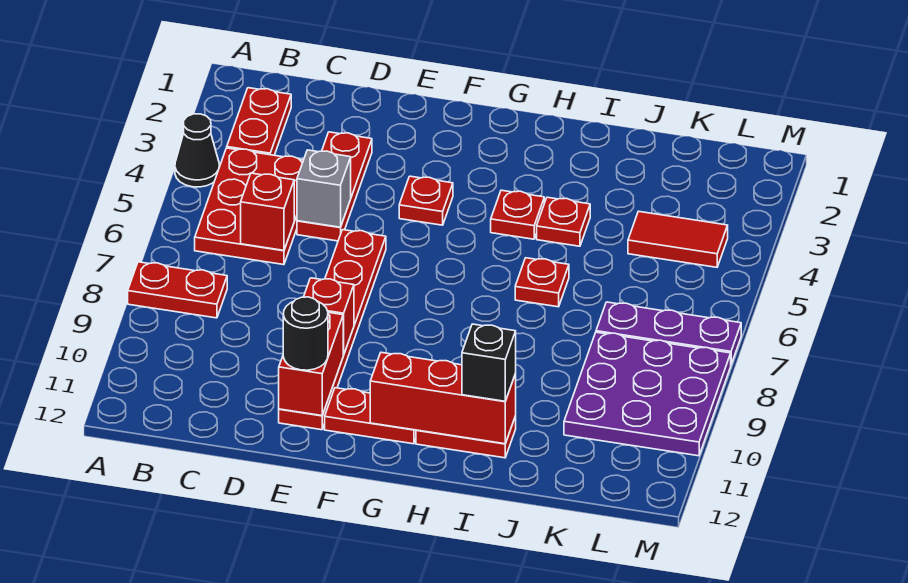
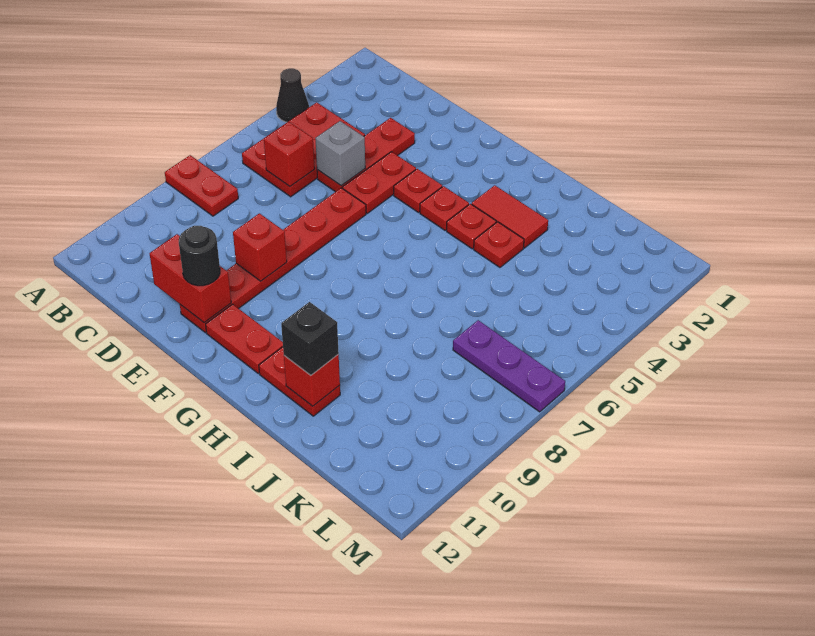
red 1x2 plate [227,88,291,155] -> red 1x2 plate moved to [342,152,416,213]
red 1x2 brick [279,313,343,416] -> red 1x2 brick turned to [150,234,231,323]
red 1x3 brick [370,352,516,444] -> red 1x1 brick [284,355,340,406]
red 1x1 plate [515,258,569,307] -> red 1x1 plate moved to [420,186,469,230]
red 1x2 tile [628,211,728,267] -> red 1x2 tile moved to [472,185,548,248]
purple 3x3 plate [564,332,731,456] -> none

